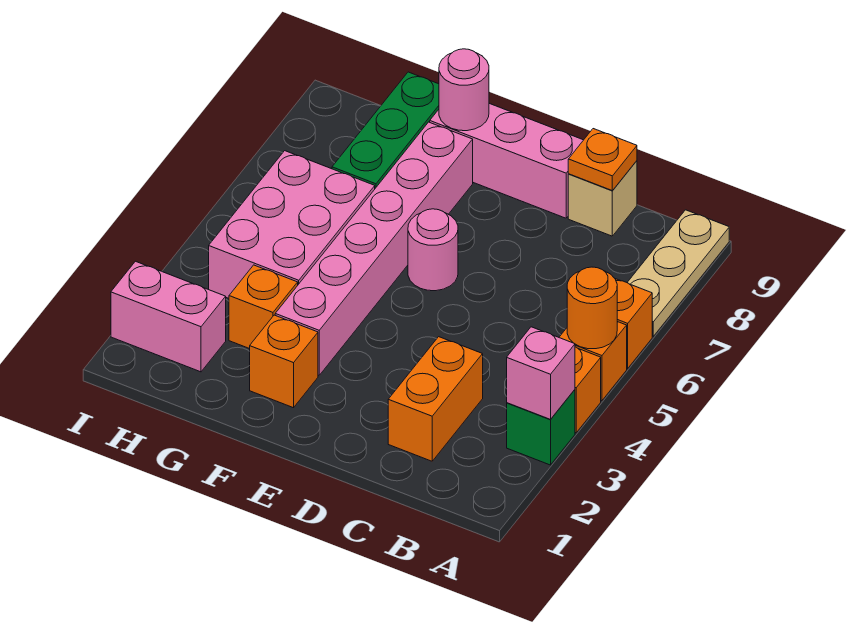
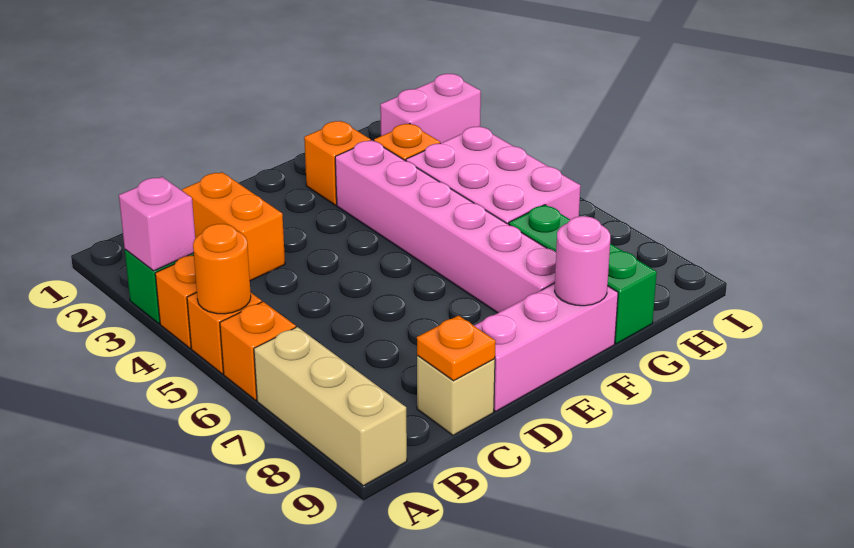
tan 1x3 plate [627,210,729,336] -> tan 1x3 brick [254,327,407,486]
pink 1x1 round brick [408,209,458,291] -> none

